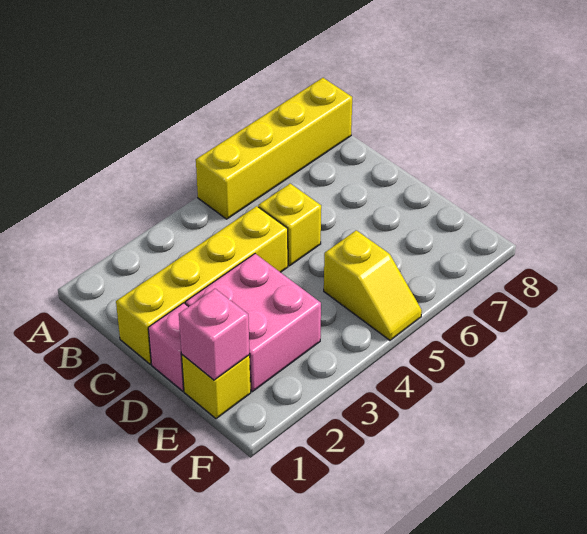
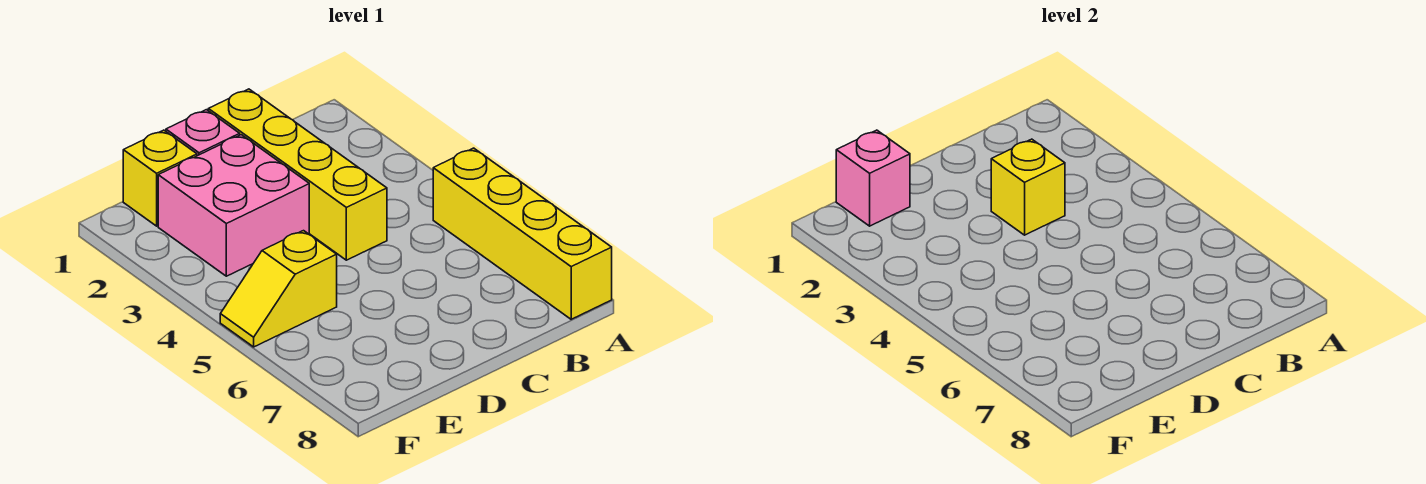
yellow 1x1 brick [258,183,321,266] -> yellow 1x1 brick moved to [991,139,1065,235]

